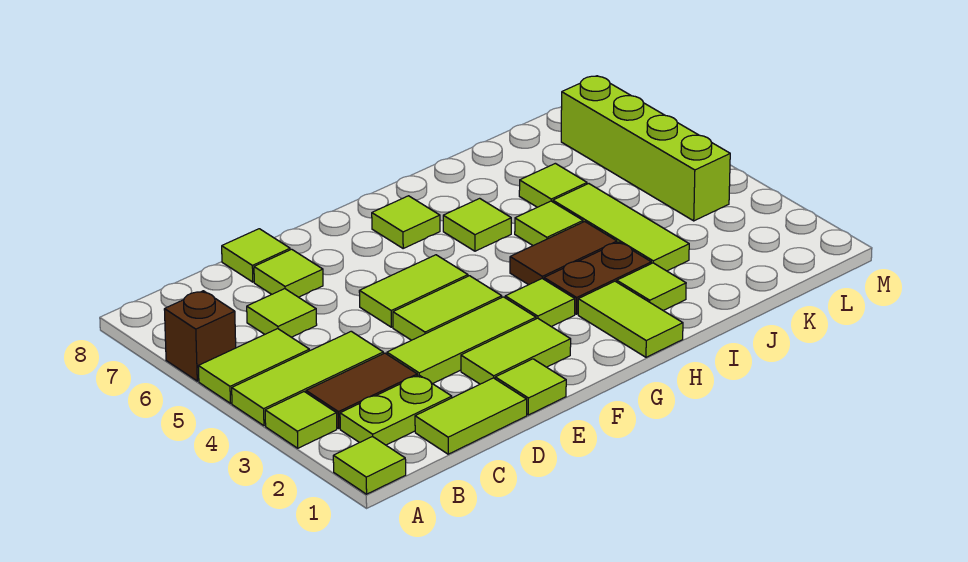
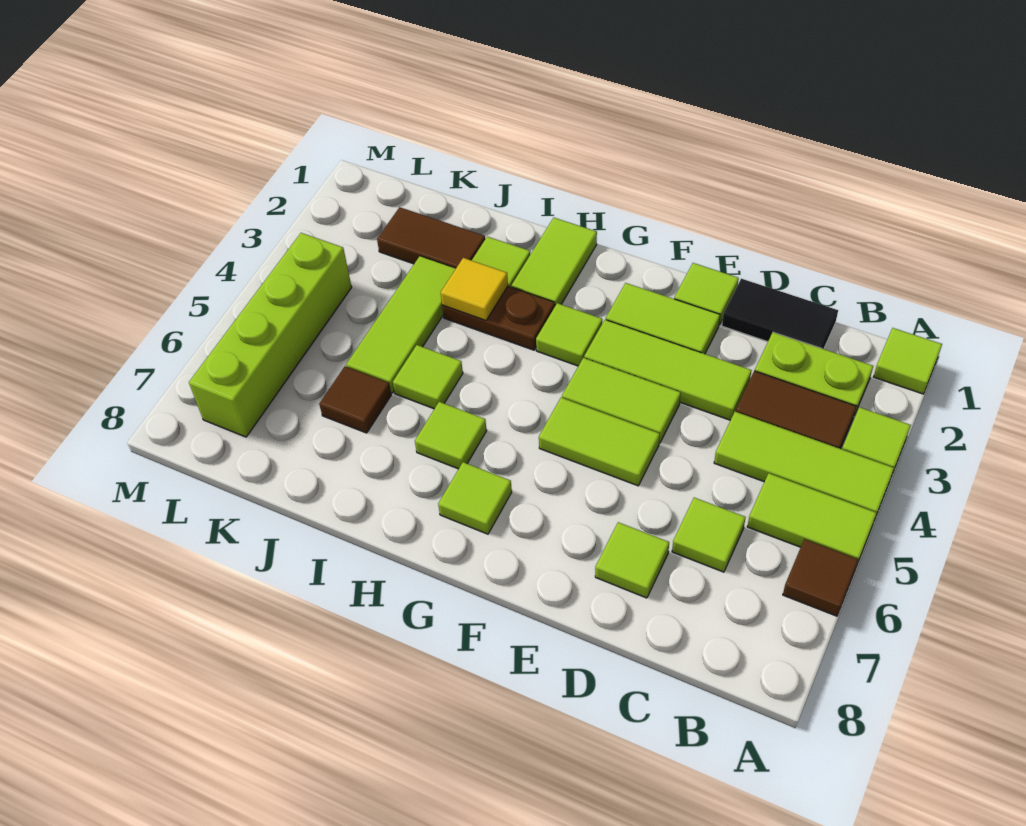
brown 1x1 brick [164,291,236,381] -> brown 1x1 tile [783,539,859,616]
lime 1x2 tile [415,378,527,454] -> black 1x2 tile [722,279,838,349]
lime 1x1 tile [222,229,290,282] -> none
brown 1x2 tile [510,222,617,285] -> brown 1x2 tile moved to [377,207,485,268]
none -> yellow 1x1 tile [441,258,508,320]
lime 1x1 tile [519,163,587,207] -> brown 1x1 tile [319,366,391,433]

